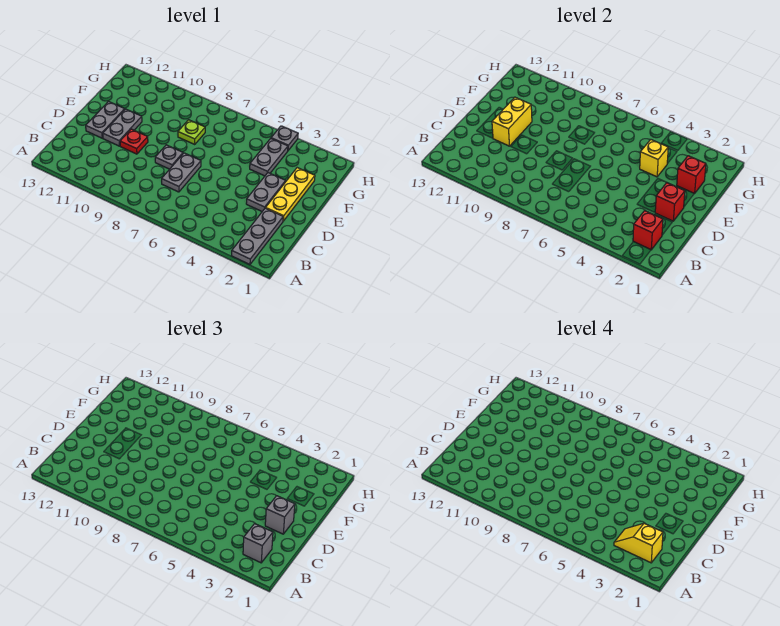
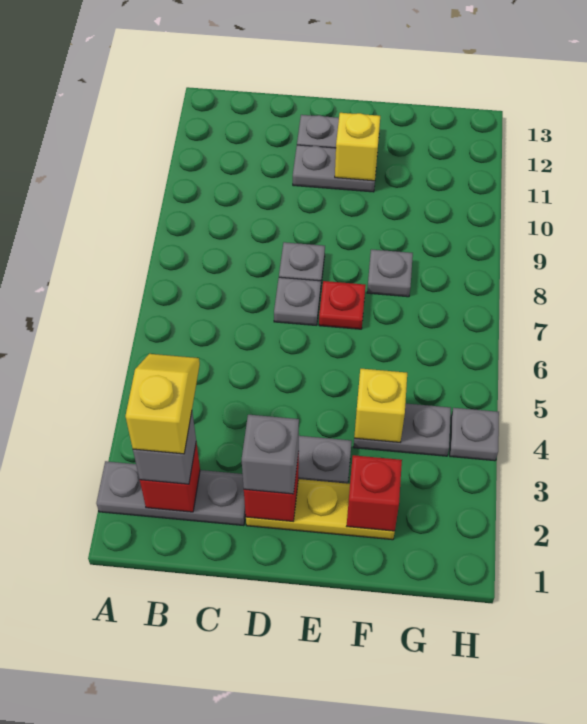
grey 1x2 plate [162,153,201,192] -> grey 1x1 plate [274,277,321,325]
red 1x1 plate [120,129,148,154] -> red 1x1 plate moved to [319,281,366,329]
yellow 1x2 brick [492,97,532,146] -> yellow 1x1 brick [335,113,380,181]
lime 1x1 plate [178,120,205,144] -> grey 1x1 plate [367,249,413,297]

